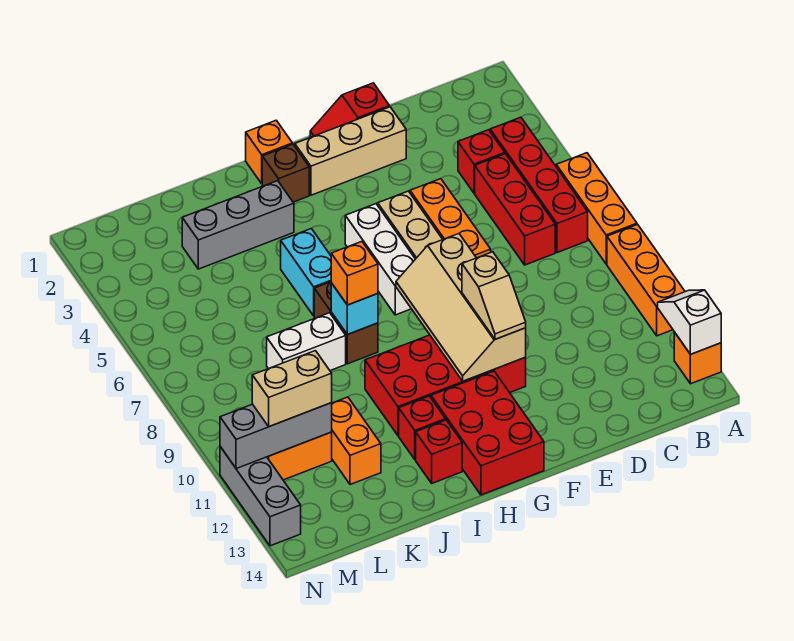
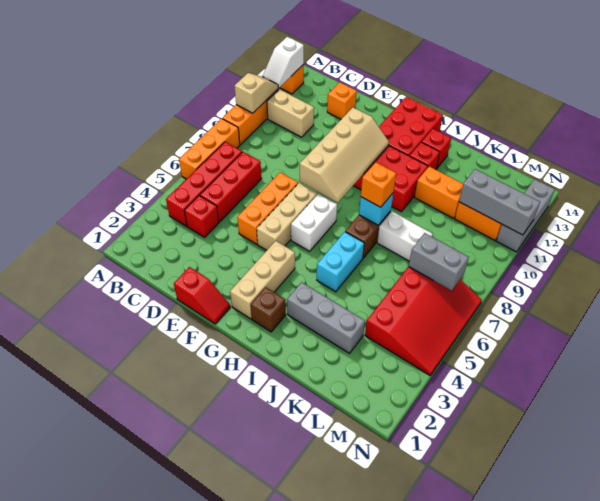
tan 1x3 brick [295,107,406,195] -> tan 1x3 brick turned to [230,241,295,319]
tan 1x2 slope [462,252,526,339] -> tan 1x2 slope moved to [235,73,278,113]
white 1x3 brick [345,204,415,315] -> white 1x2 brick [291,194,337,251]
orange 1x1 brick [246,120,292,184] -> orange 1x1 brick moved to [327,82,357,119]
orange 1x2 brick [332,397,381,485] -> orange 1x2 brick turned to [415,166,463,218]
none -> red 3x4 slope [365,267,482,376]
none -> grey 1x2 brick [409,233,469,291]
tan 1x2 brick [252,351,332,427] -> tan 1x2 brick moved to [267,89,314,137]

